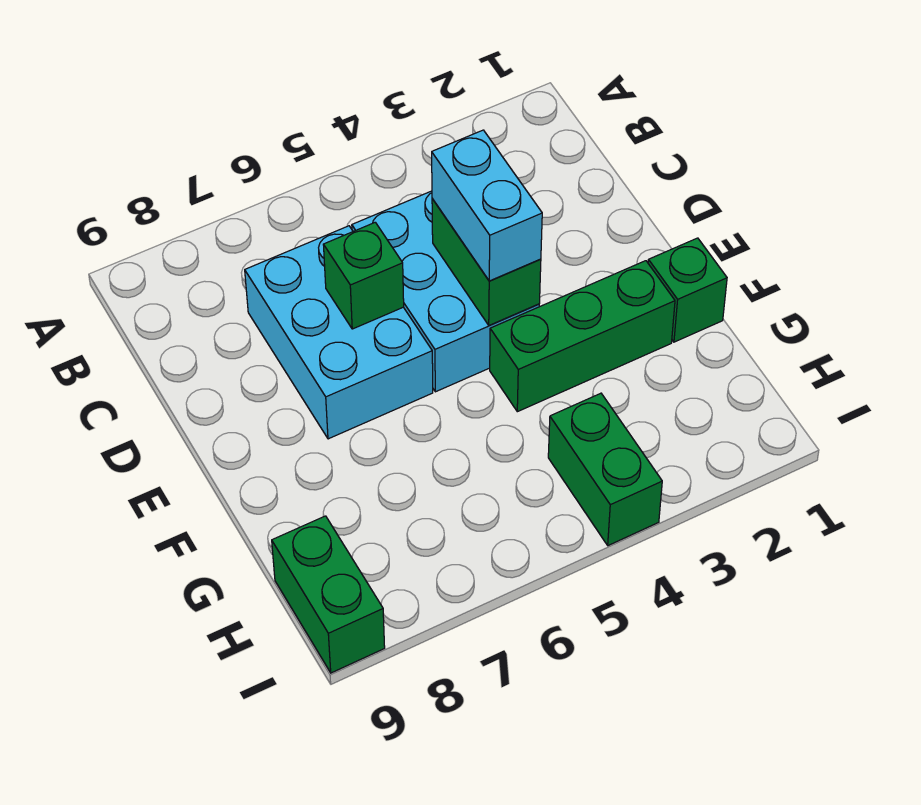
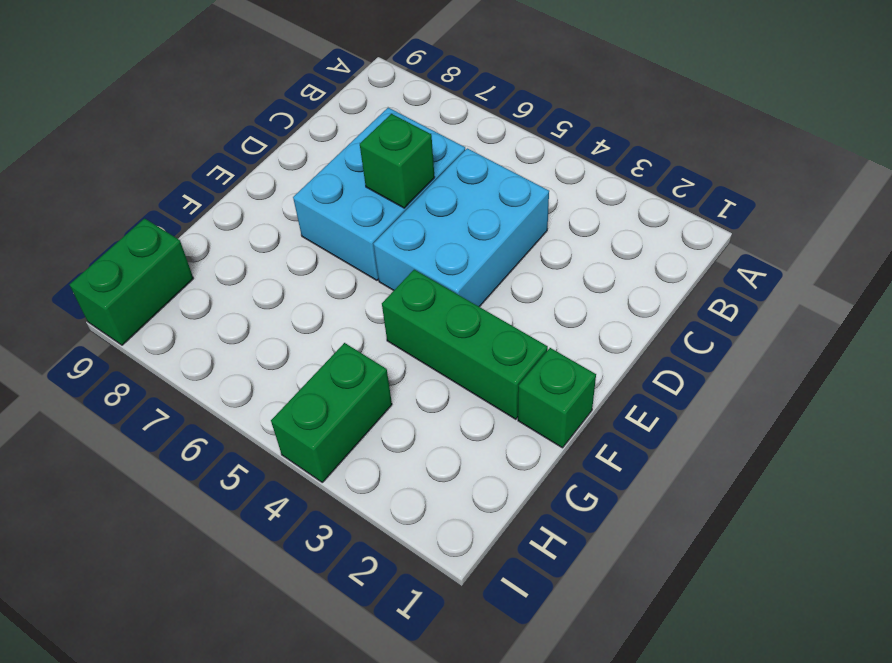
green 1x2 brick [432,199,541,326] -> none
cyan 1x2 brick [432,130,542,281] -> none

